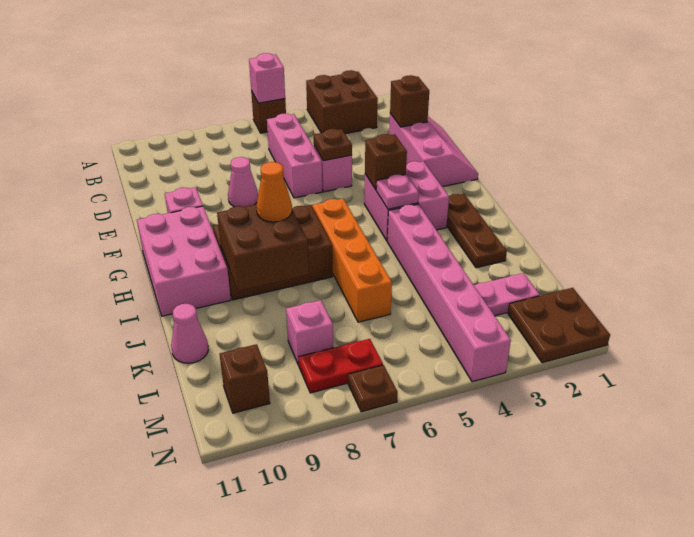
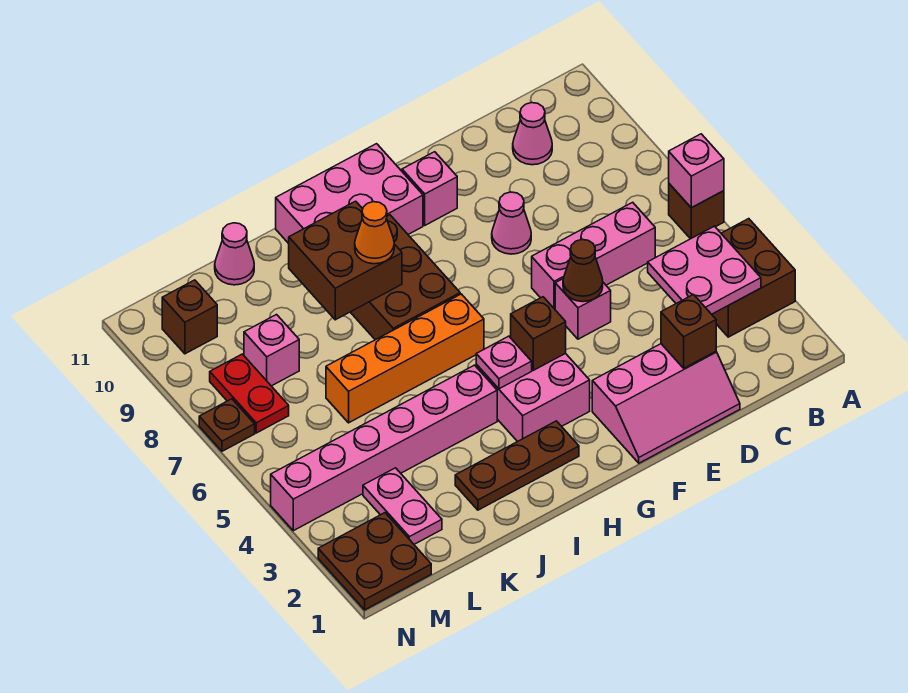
none -> pink 2x2 plate [648,226,761,314]
none -> pink 1x1 cone [513,103,552,165]
brown 1x1 plate [314,129,352,161] -> brown 1x1 cone [563,240,603,302]

